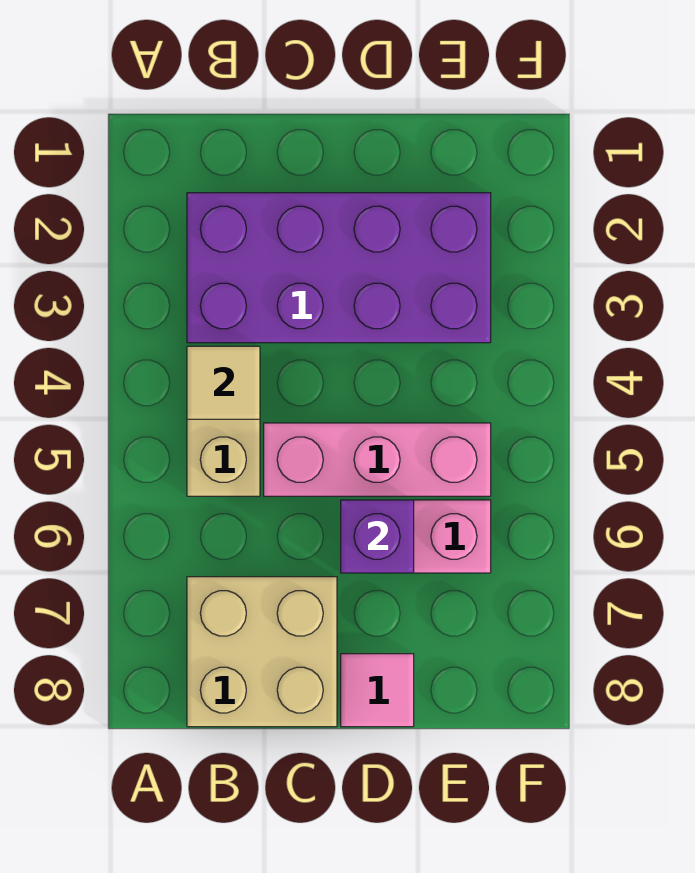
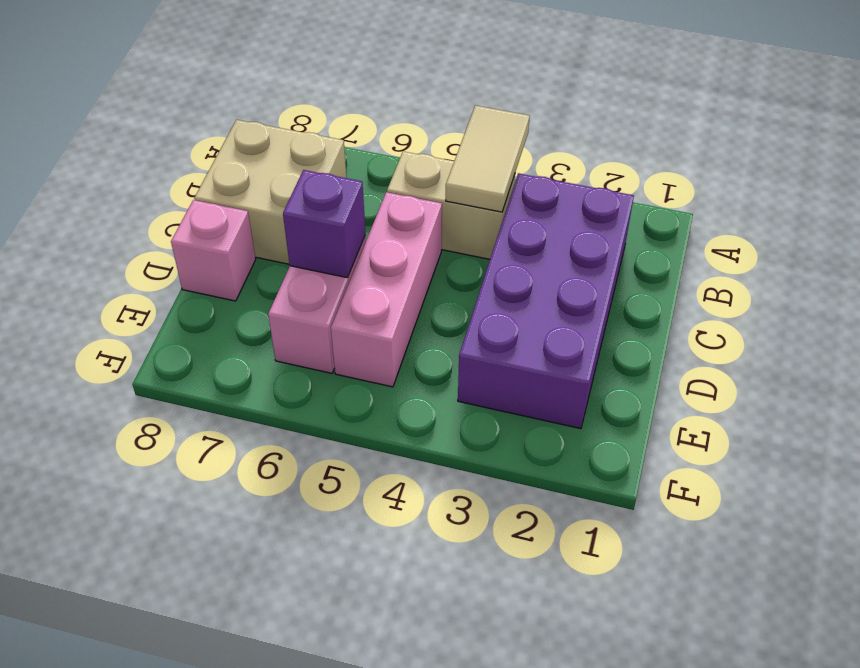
tan 1x1 tile [187,346,260,419] -> tan 1x2 tile [446,106,530,212]
pink 1x1 tile [341,654,414,727] -> pink 1x1 brick [171,200,256,301]

